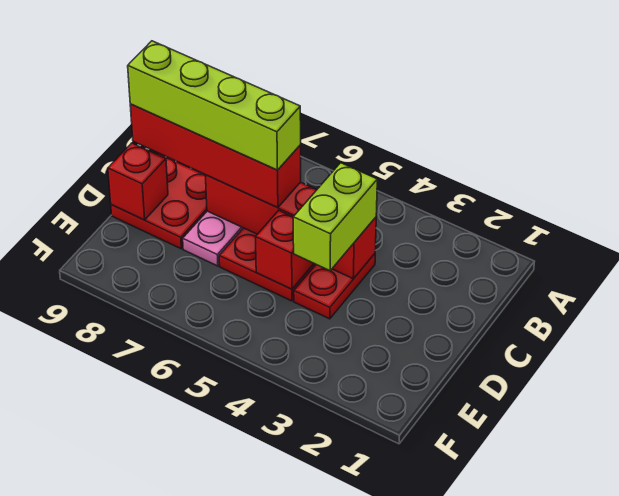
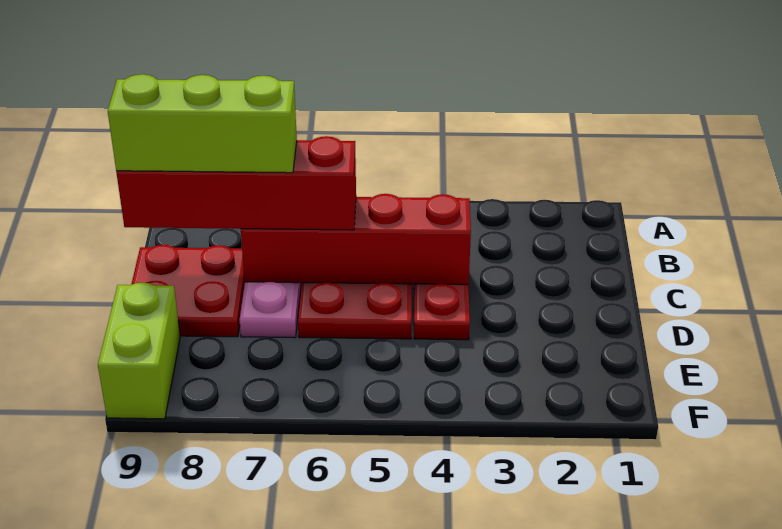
lime 1x2 brick [293,163,377,271] -> lime 1x2 brick moved to [98,283,180,419]
lime 1x4 brick [128,41,301,170] -> lime 1x3 brick [108,74,297,173]
red 1x1 brick [256,210,314,289] -> none
red 1x1 brick [108,143,168,220] -> none

